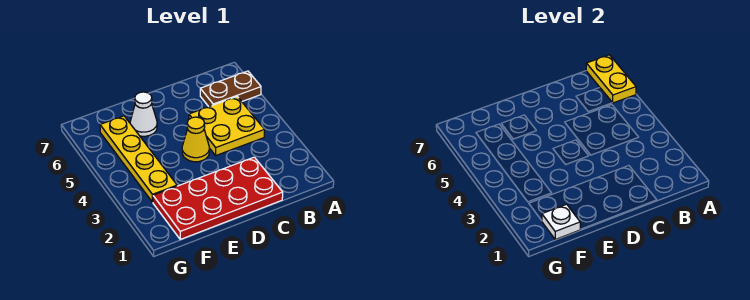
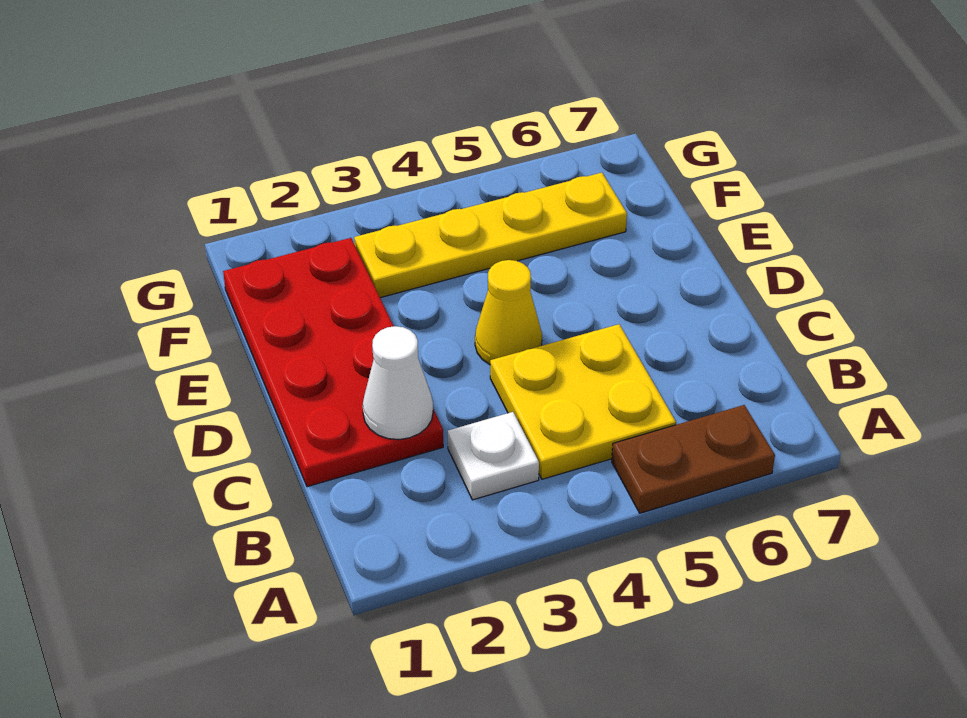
brown 1x2 plate [200,71,261,107] -> brown 1x2 plate turned to [612,405,775,513]
yellow 1x2 plate [586,55,636,103] -> none
white 1x1 cone [130,92,157,136] -> white 1x1 cone moved to [363,326,433,440]
white 1x1 plate [542,204,580,239] -> white 1x1 plate moved to [448,412,539,500]

